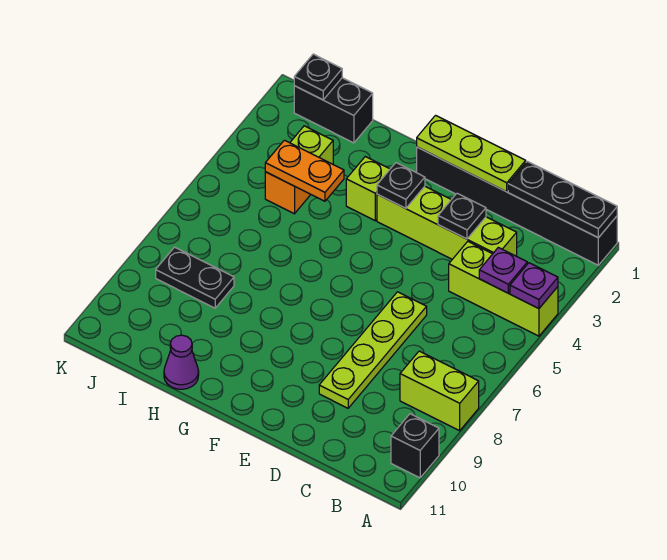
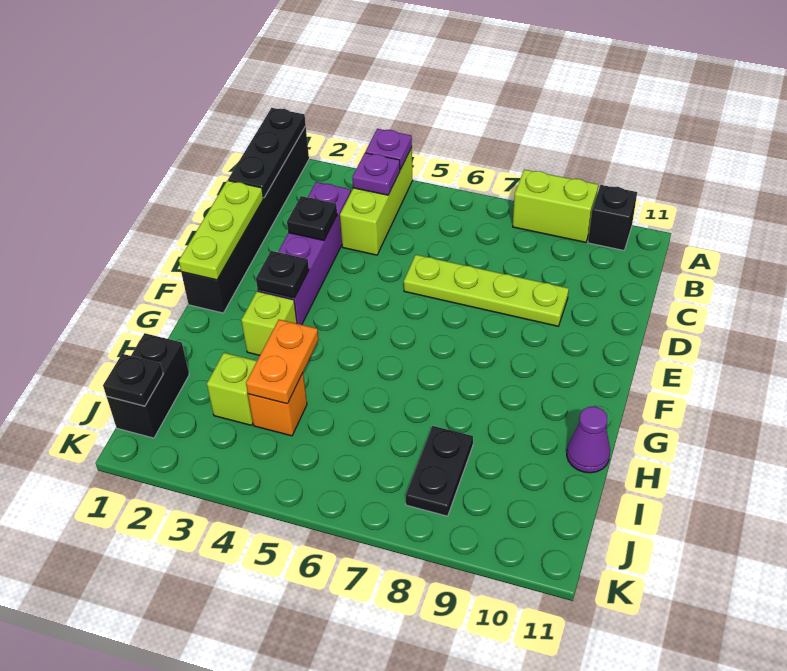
lime 1x2 brick [400,351,479,431] -> lime 1x2 brick turned to [513,169,598,242]
lime 1x4 brick [377,186,517,259] -> purple 1x4 brick [258,182,351,325]

